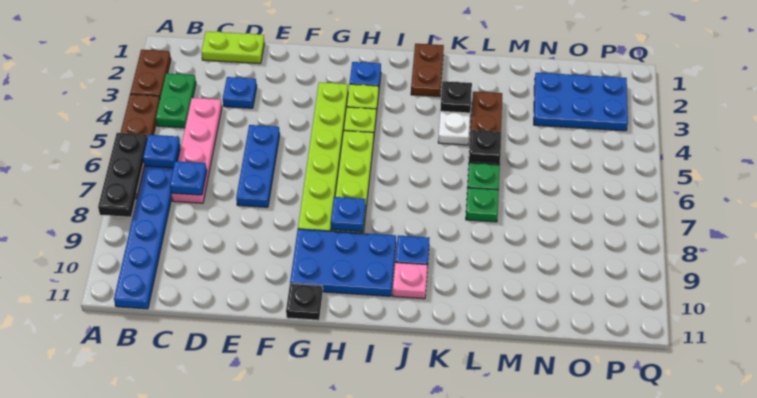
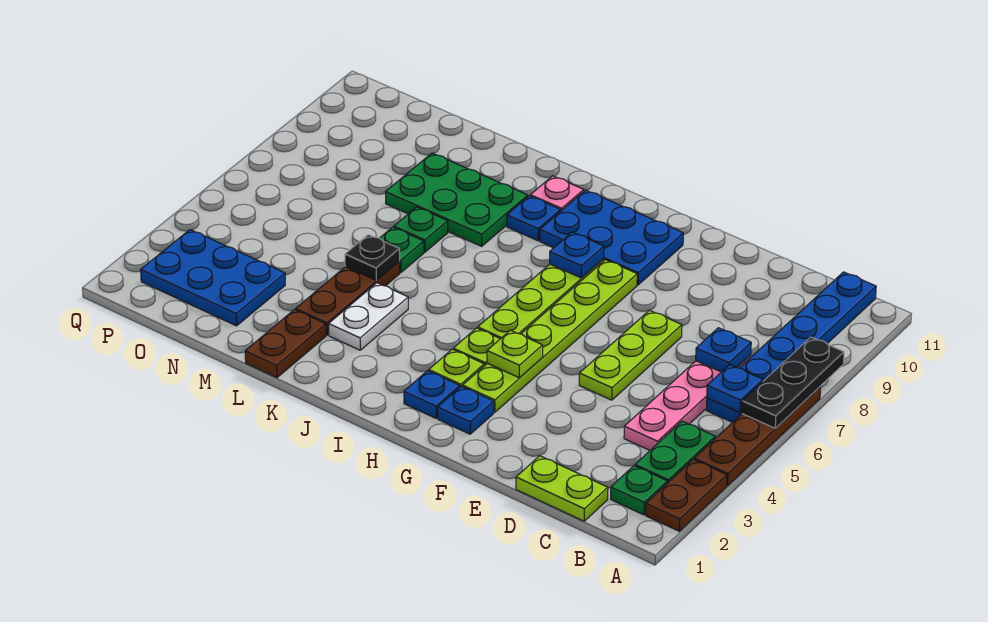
none -> green 1x1 plate [611,466,667,515]
blue 1x1 plate [223,77,257,108] -> blue 1x1 plate moved to [438,386,494,434]
blue 1x3 plate [236,125,280,207] -> lime 1x3 plate [579,310,682,400]
none -> lime 1x1 plate [487,330,543,378]
black 1x1 plate [286,284,323,320] -> none
brown 1x2 plate [411,44,444,97] -> brown 1x2 plate moved to [245,310,326,378]
black 1x1 plate [440,81,472,113] -> none
none -> green 2x3 plate [386,153,528,246]

